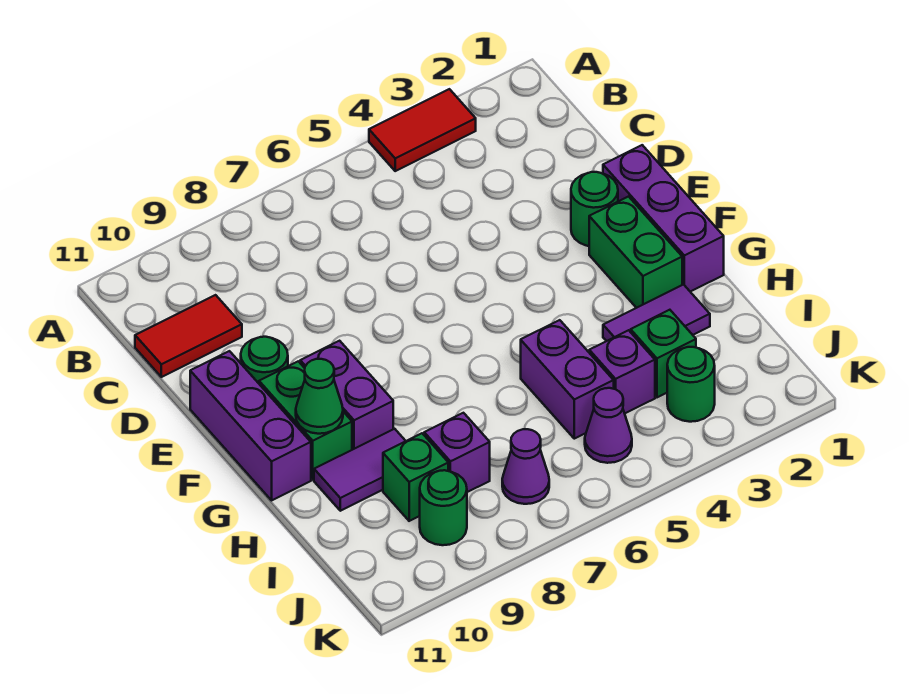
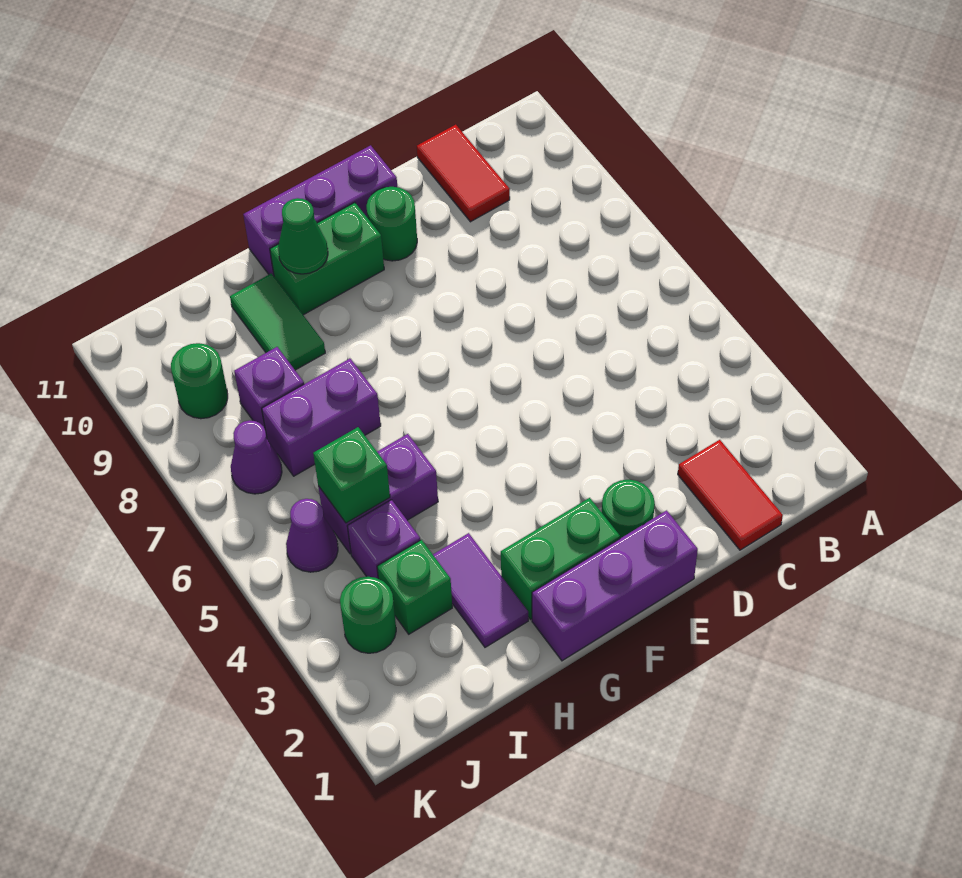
red 1x2 tile [369,89,476,171] -> red 1x2 tile moved to [678,440,783,550]
purple 1x2 brick [300,341,393,450] -> purple 1x2 brick moved to [262,359,381,476]
purple 1x2 tile [314,429,405,511] -> green 1x2 tile [230,273,325,370]
green 1x1 brick [383,433,448,521] -> green 1x1 brick moved to [313,427,390,523]

